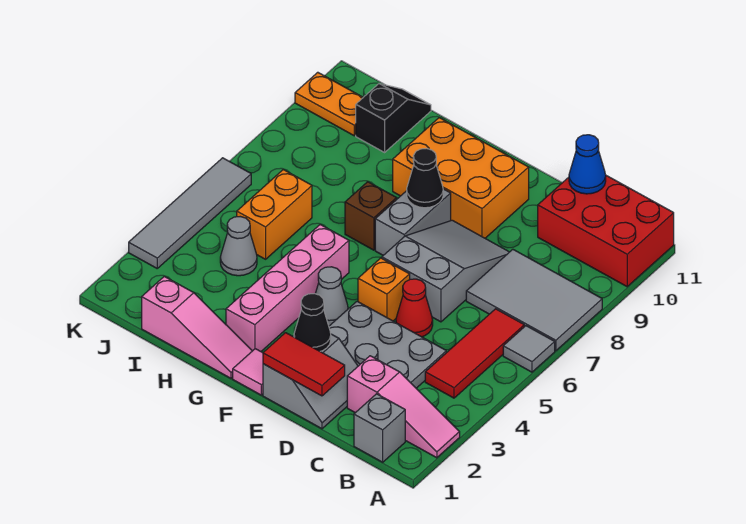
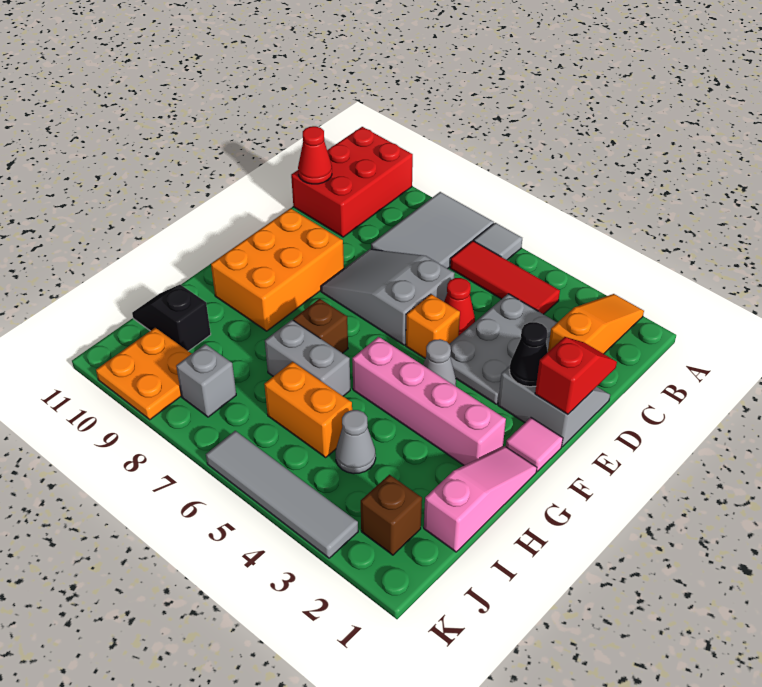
pink 1x3 slope [347,356,460,458] -> orange 1x3 slope [548,294,644,354]
grey 1x1 brick [354,394,405,462] -> grey 1x1 brick moved to [176,344,236,417]
blue 1x1 cone [569,135,606,194] -> red 1x1 cone [298,126,332,184]
red 1x2 tile [263,333,345,396] -> red 1x2 slope [535,337,617,414]
grey 1x2 brick [375,189,451,255] -> grey 1x2 brick moved to [265,320,350,396]
black 1x1 cone [407,148,443,208] -> none
none -> brown 1x1 brick [361,475,422,555]
orange 1x2 plate [295,72,363,136] -> orange 2x2 plate [96,328,191,420]

